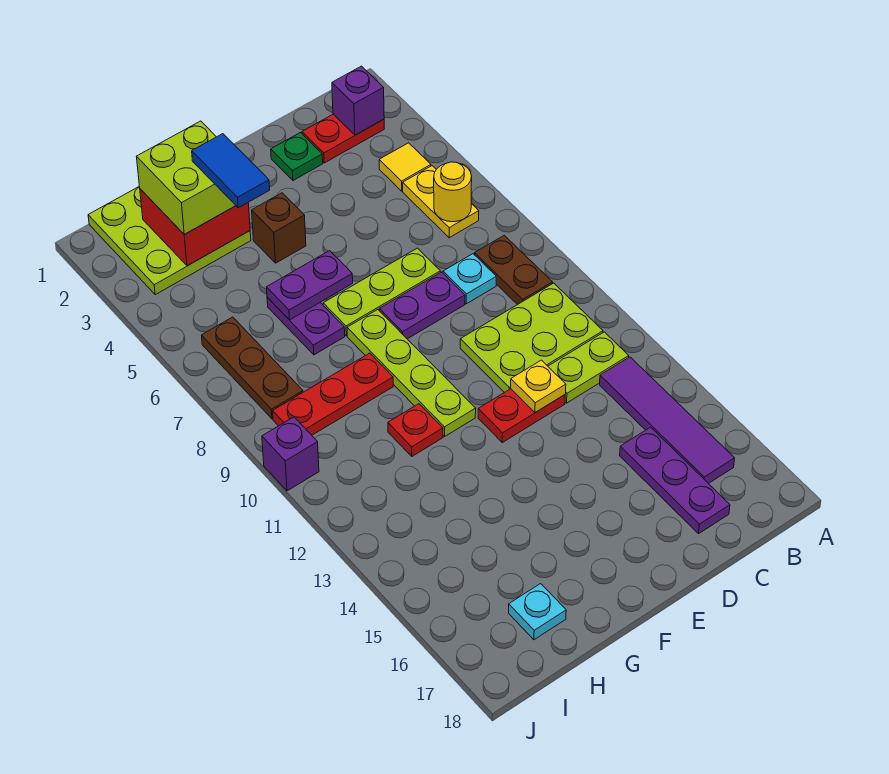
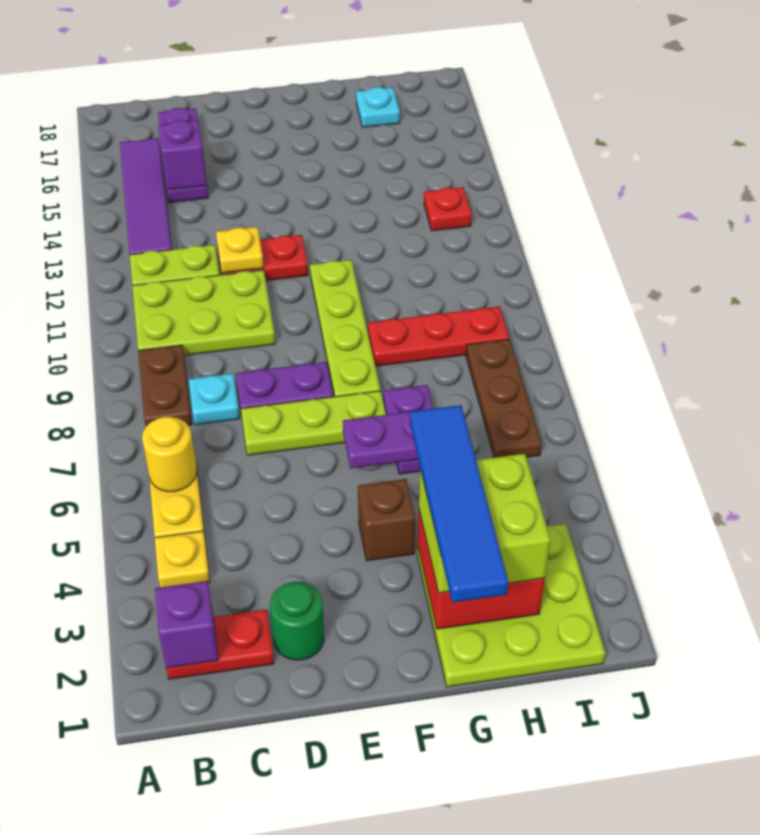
yellow 1x1 tile [379,143,431,191] -> yellow 1x1 plate [155,531,210,587]
green 1x1 plate [271,133,323,180] -> green 1x1 round brick [270,582,324,660]
blue 1x2 tile [192,134,270,208] -> blue 1x4 tile [410,405,509,603]
red 1x1 plate [388,404,443,456] -> red 1x1 plate moved to [424,187,472,231]
purple 1x1 brick [262,417,319,491] -> purple 1x1 brick moved to [158,120,207,190]

